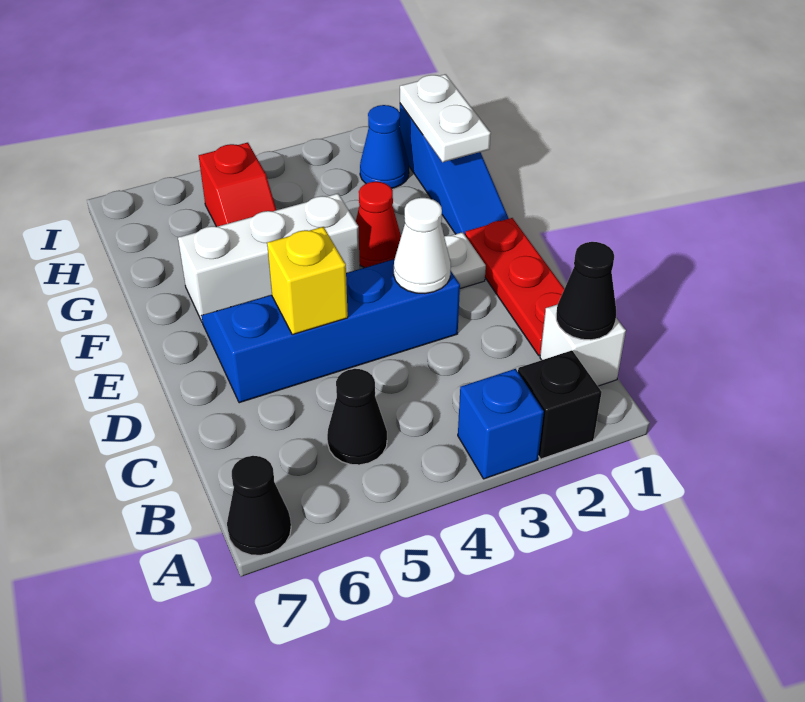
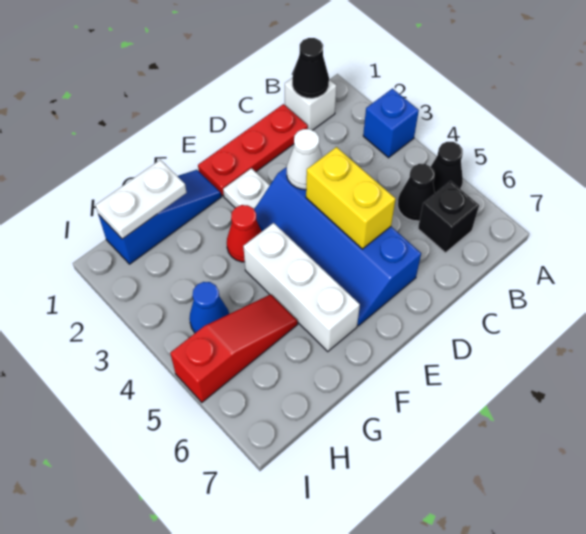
black 1x1 brick [518,350,602,459] -> black 1x1 brick moved to [418,181,479,253]
black 1x1 cone [227,456,291,555] -> black 1x1 cone moved to [431,142,463,193]
yellow 1x1 brick [267,227,348,335] -> yellow 1x2 brick [306,147,395,249]
red 1x2 slope [199,143,276,227] -> red 1x3 slope [170,294,298,402]
blue 1x1 cone [360,105,409,188] -> blue 1x1 cone moved to [189,282,229,333]

